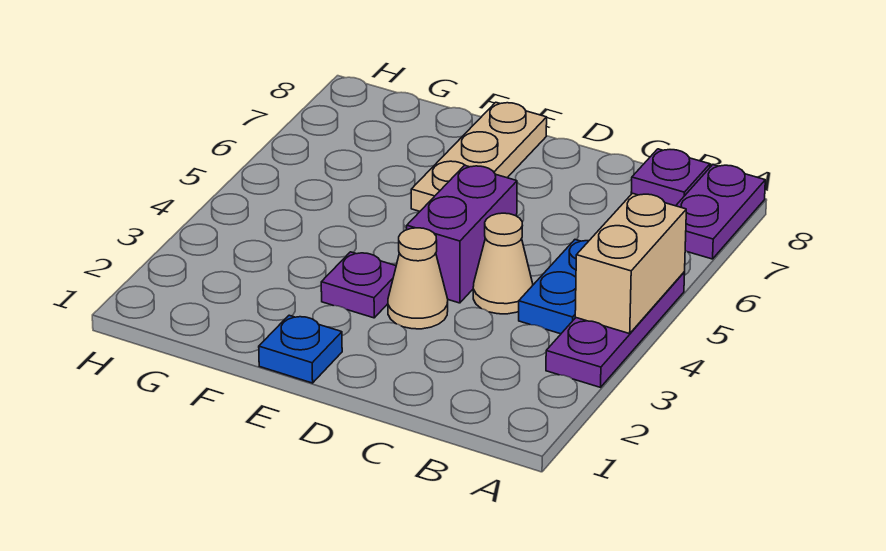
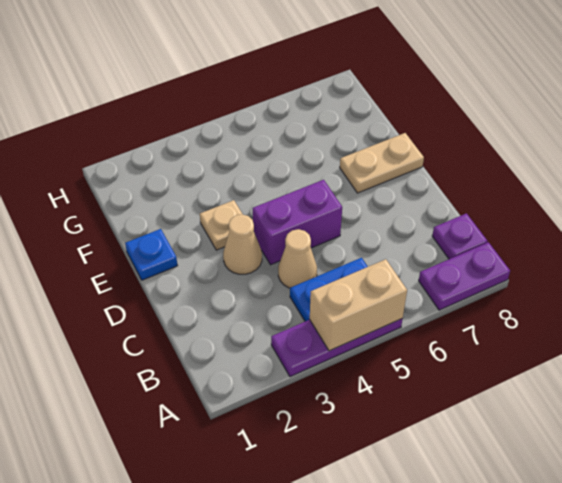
purple 1x1 plate [321,252,396,318] -> tan 1x1 plate [200,200,243,250]
tan 1x3 plate [411,102,547,211] -> tan 1x2 plate [340,133,424,193]

